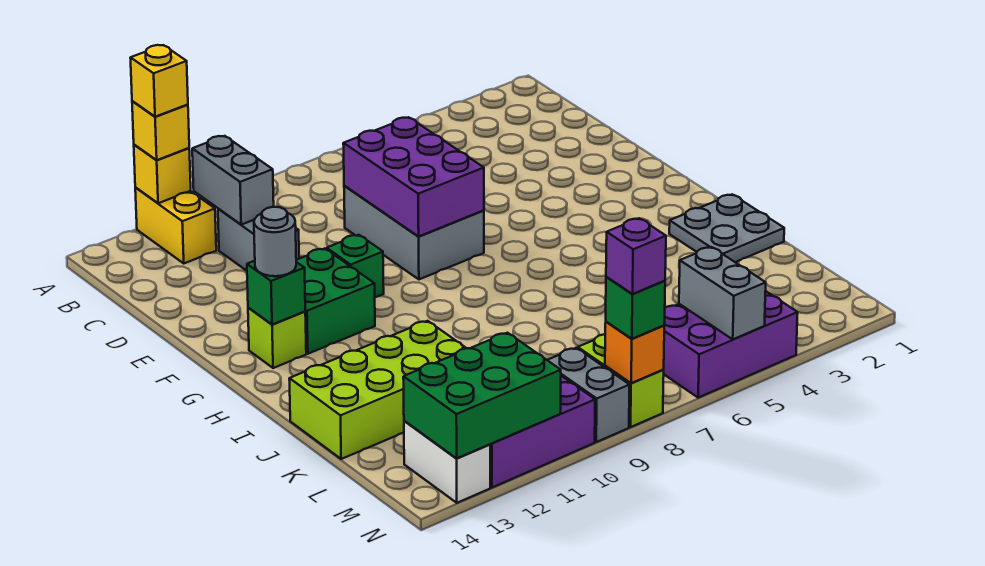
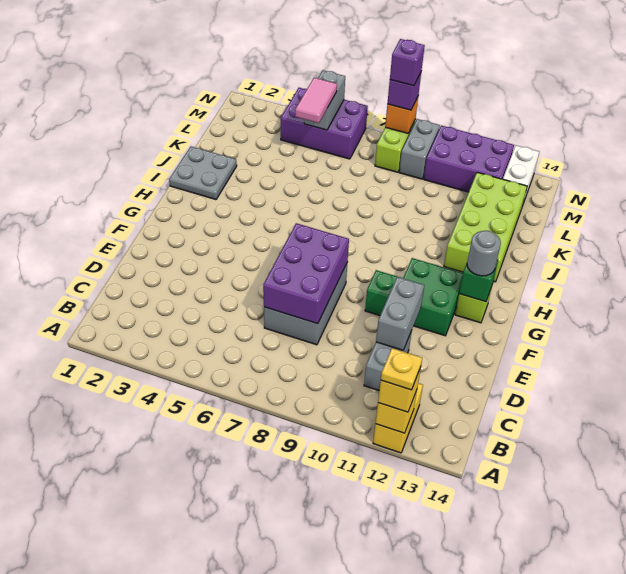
yellow 1x1 brick [131,45,188,117] -> yellow 1x1 plate [381,348,422,390]
grey 1x2 brick [192,136,274,225] -> grey 1x2 brick moved to [376,277,424,350]
lime 2x4 brick [289,321,466,459] -> lime 2x4 brick turned to [444,172,527,282]
none -> pink 1x2 tile [295,78,337,123]
green 2x3 brick [403,333,561,459] -> none
green 1x1 brick [606,277,665,339] -> purple 1x1 brick [387,73,421,110]

